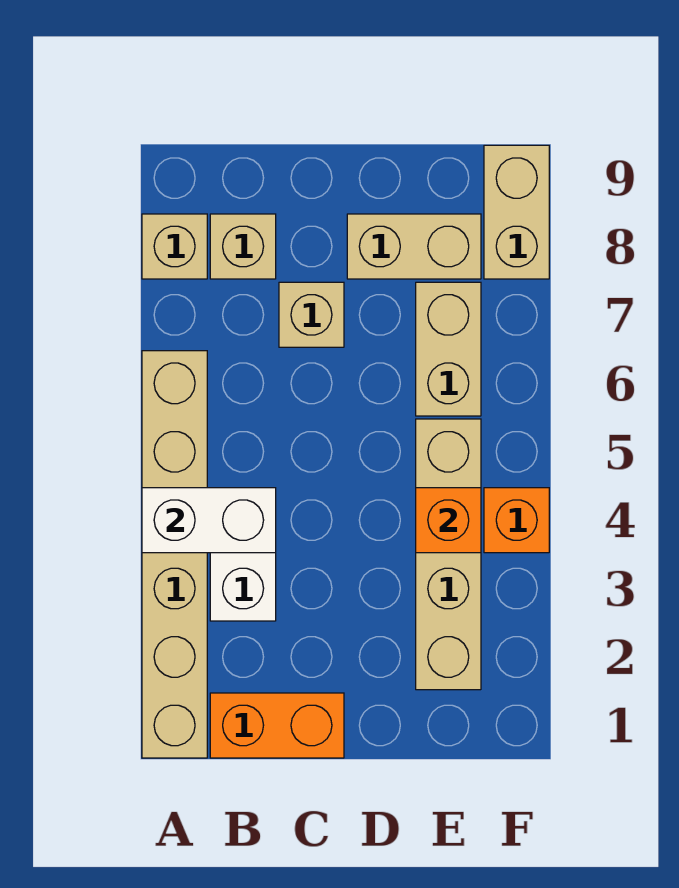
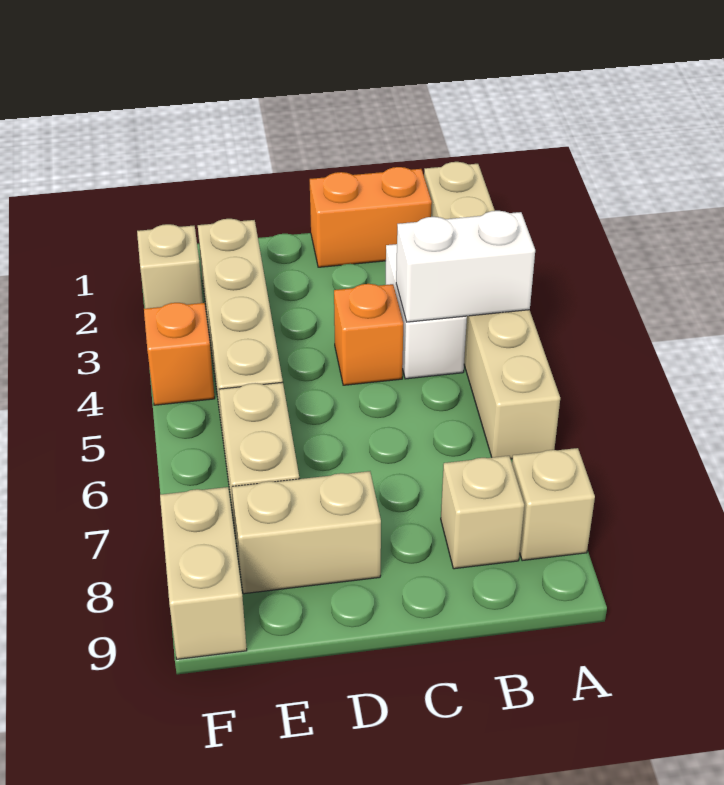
tan 1x1 brick [279,282,344,347] -> tan 1x1 brick moved to [137,224,203,309]
orange 1x1 brick [416,488,481,553] -> orange 1x1 brick moved to [334,284,403,385]

